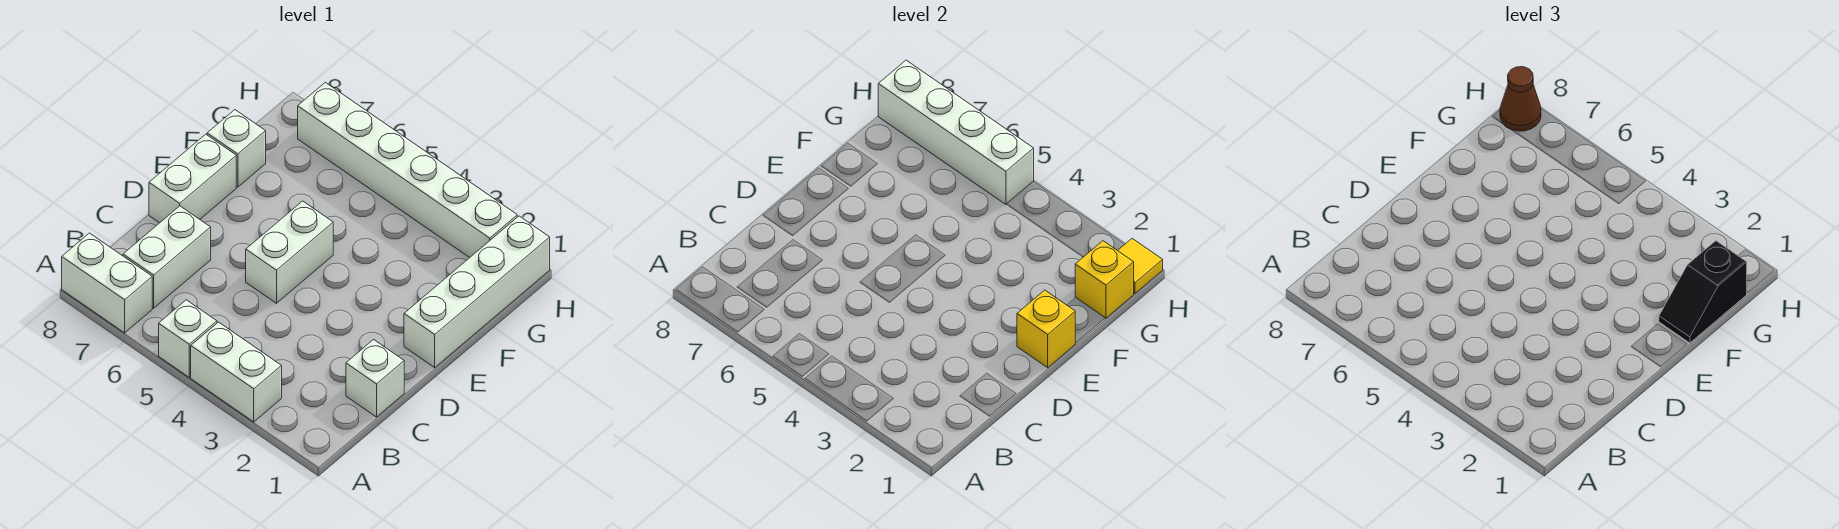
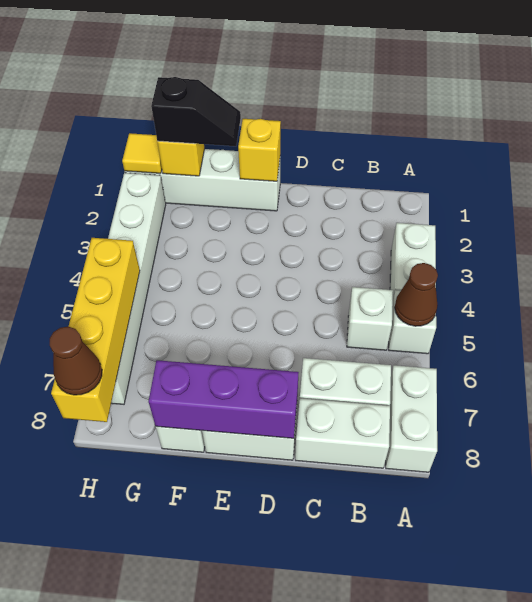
none -> brown 1x1 cone [395,263,438,326]
white 1x1 brick [346,340,404,417] -> white 1x1 brick moved to [347,287,393,350]
white 1x2 brick [246,201,333,303] -> white 1x2 brick moved to [295,398,390,468]
none -> purple 1x3 brick [149,360,299,438]
white 1x4 brick [878,60,1034,204] -> yellow 1x4 brick [51,238,140,422]

